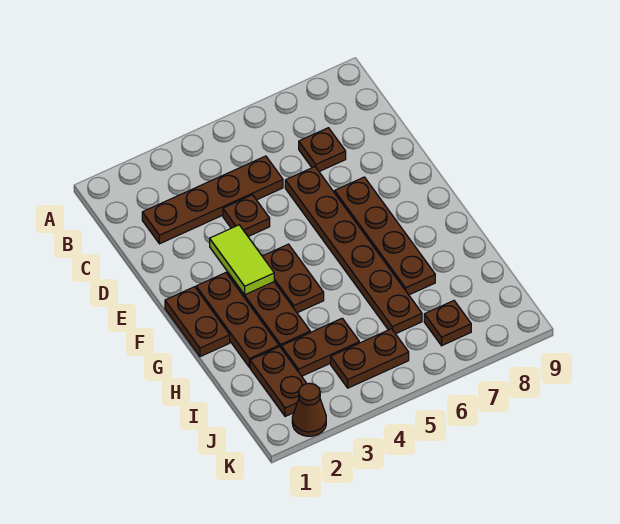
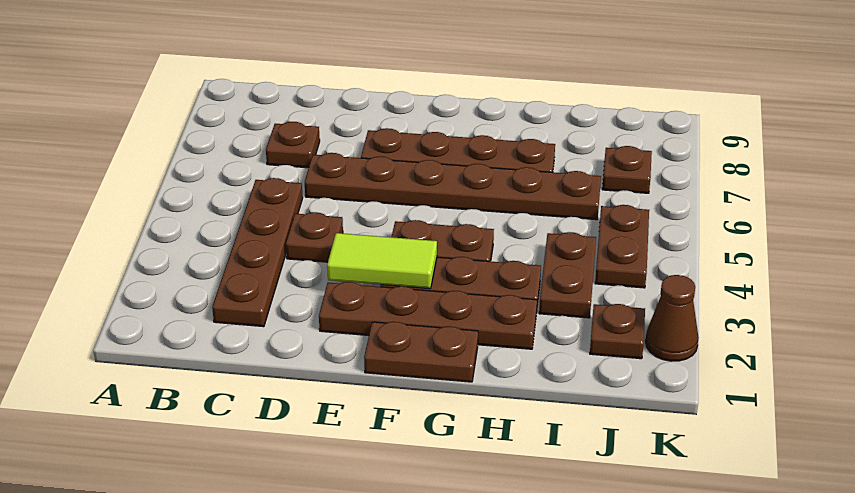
brown 1x3 plate [196,273,279,367] -> brown 1x4 plate [319,282,537,349]
brown 1x2 plate [250,347,307,417] -> brown 1x1 plate [590,304,645,359]

